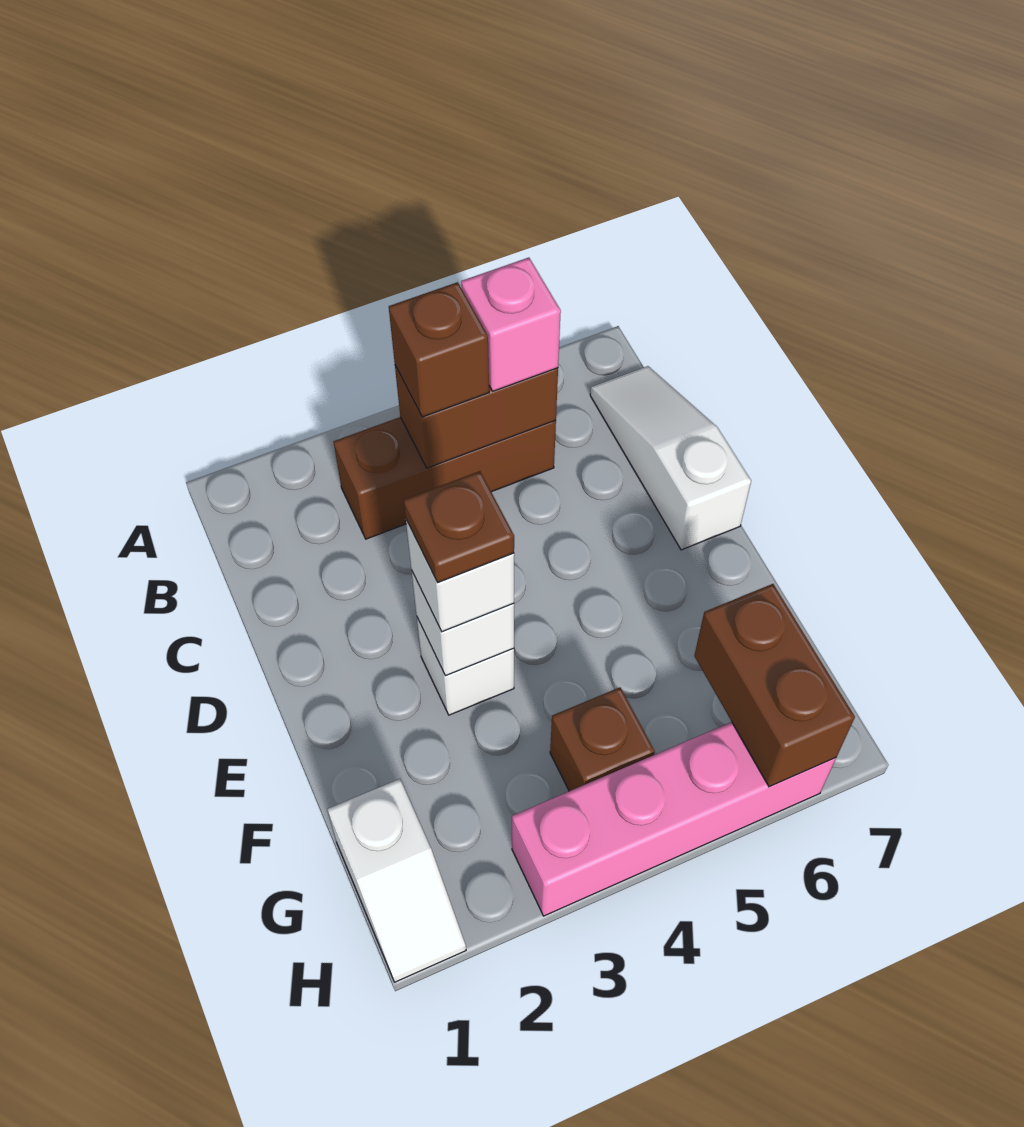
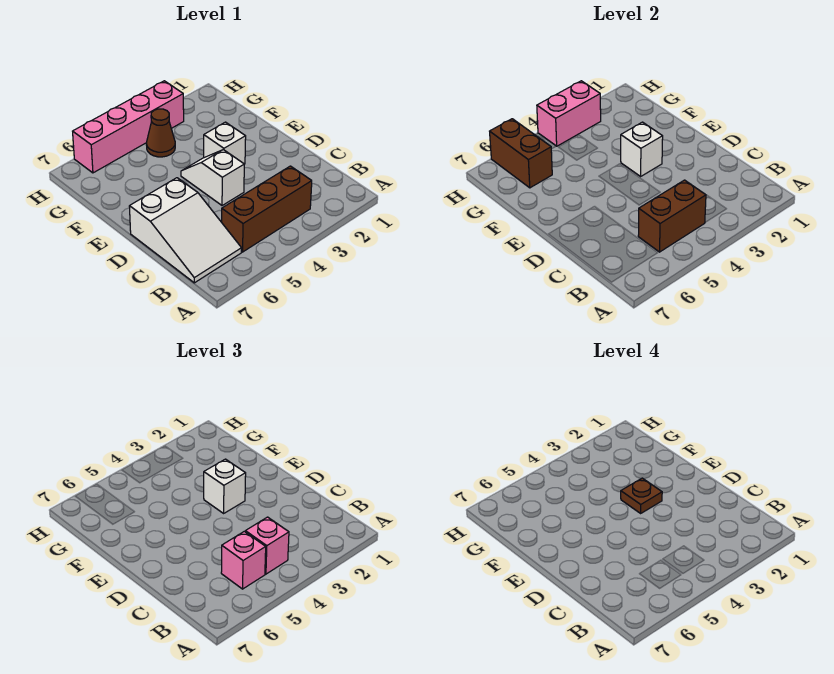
brown 1x1 brick [389,282,489,417] -> pink 1x1 brick [245,517,289,574]
white 1x3 slope [590,366,751,550] -> white 2x3 slope [129,178,242,283]
white 1x2 slope [327,779,466,982] -> white 1x2 slope moved to [181,150,244,206]
brown 1x1 brick [550,687,655,791] -> brown 1x1 cone [146,109,175,157]
none -> pink 1x2 brick [537,81,601,146]

